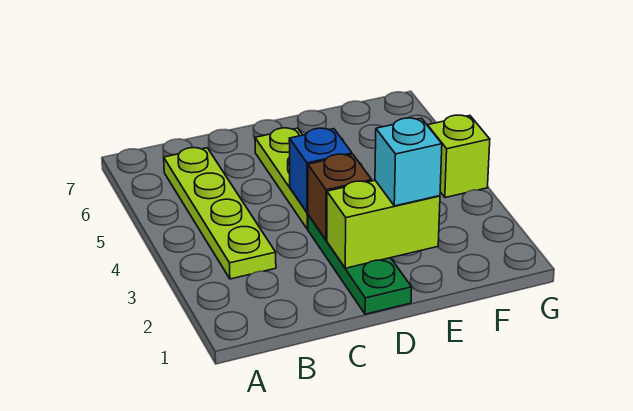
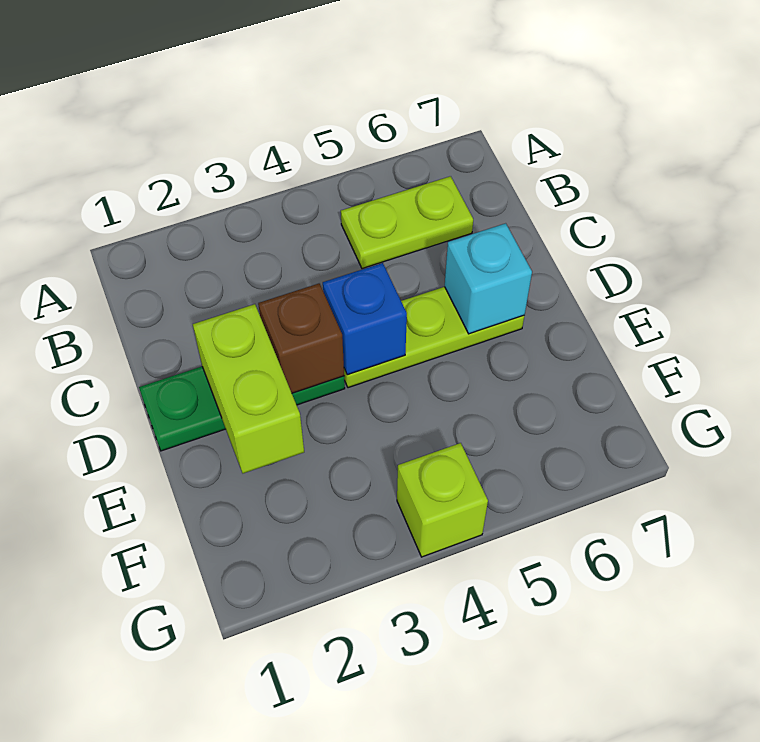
lime 1x4 plate [164,148,276,279] -> lime 1x2 plate [341,176,473,269]
cyan 1x1 brick [375,118,442,206] -> cyan 1x1 brick moved to [445,223,532,334]

